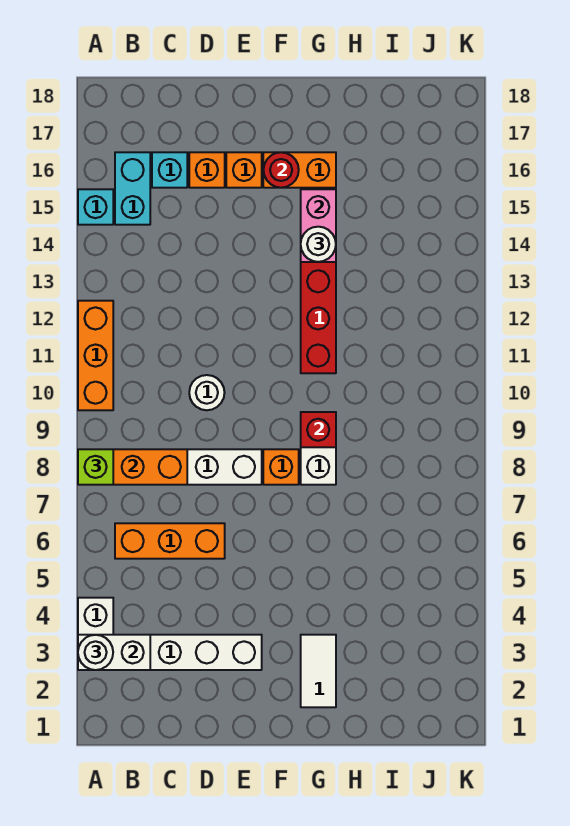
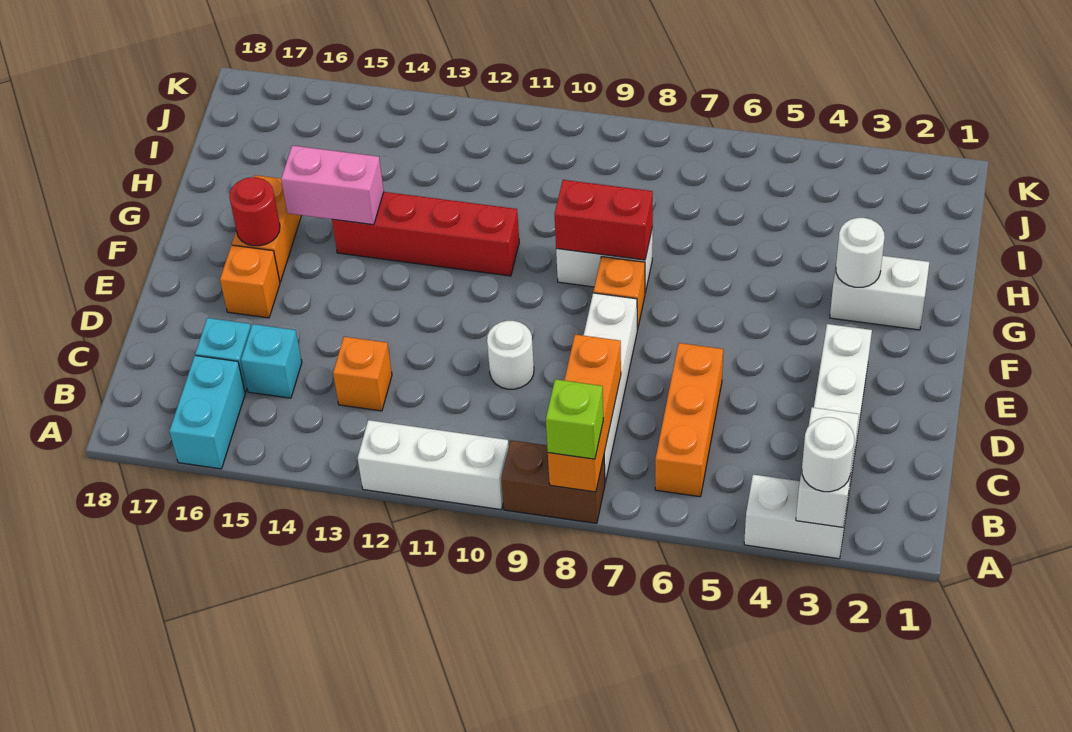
none -> brown 1x2 brick [501,440,605,523]
orange 1x3 brick [78,301,113,410] -> white 1x3 brick [358,420,509,510]
cyan 1x1 brick [78,189,113,225] -> cyan 1x1 brick moved to [241,324,302,398]
cyan 1x2 brick [115,152,150,225] -> cyan 1x2 brick turned to [169,356,245,469]
orange 1x1 brick [189,152,225,188] -> orange 1x1 brick moved to [333,337,392,411]
white 1x2 tile [301,635,336,707] -> white 1x2 brick [830,256,929,330]
red 1x1 brick [301,412,336,447] -> red 1x2 brick [554,180,653,260]
white 1x1 round brick [301,227,336,262] -> white 1x1 round brick moved to [836,218,885,287]

